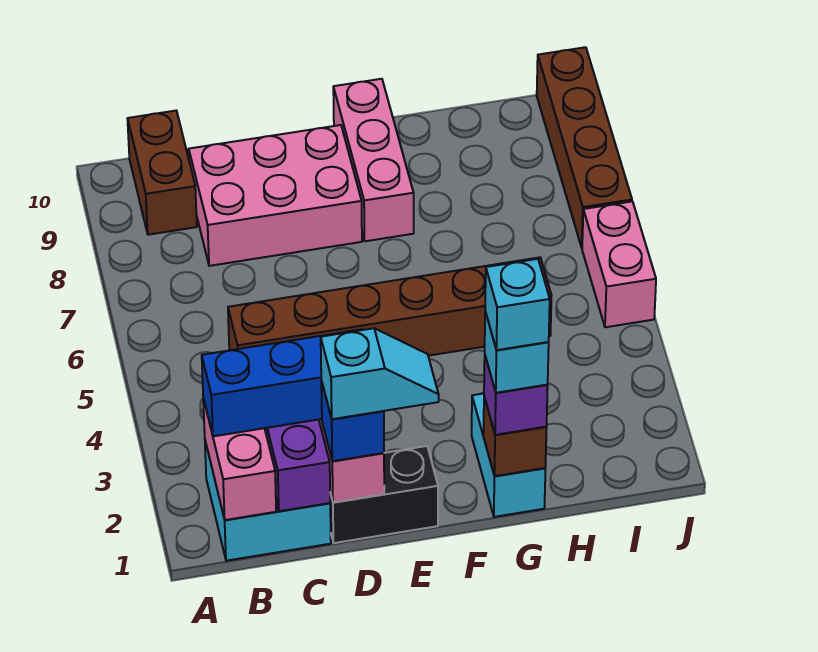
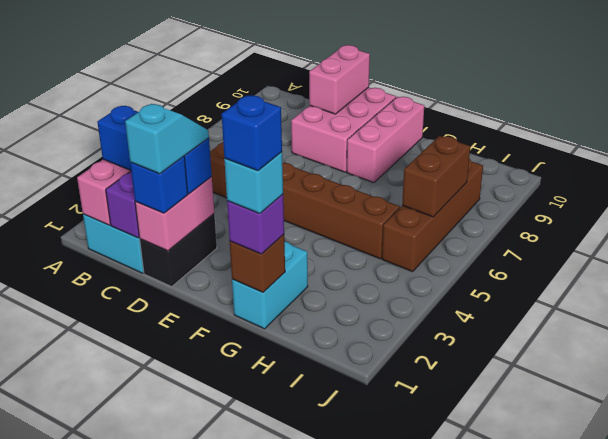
brown 1x2 brick [127,111,197,235] -> brown 1x2 brick moved to [402,136,470,217]
pink 2x3 brick [189,125,362,266] -> pink 2x3 brick turned to [291,87,396,172]
black 1x2 brick [330,446,438,543] -> black 1x2 brick turned to [140,214,217,286]
cyan 1x2 slope [321,328,439,419] -> cyan 1x2 slope turned to [125,104,209,174]
cyan 1x1 brick [485,259,550,350] -> blue 1x1 brick [222,95,282,171]
pink 1x2 brick [582,201,656,327] -> pink 1x2 brick moved to [309,45,370,114]
brown 1x4 brick [537,47,632,248] -> brown 1x4 brick moved to [382,159,483,272]

